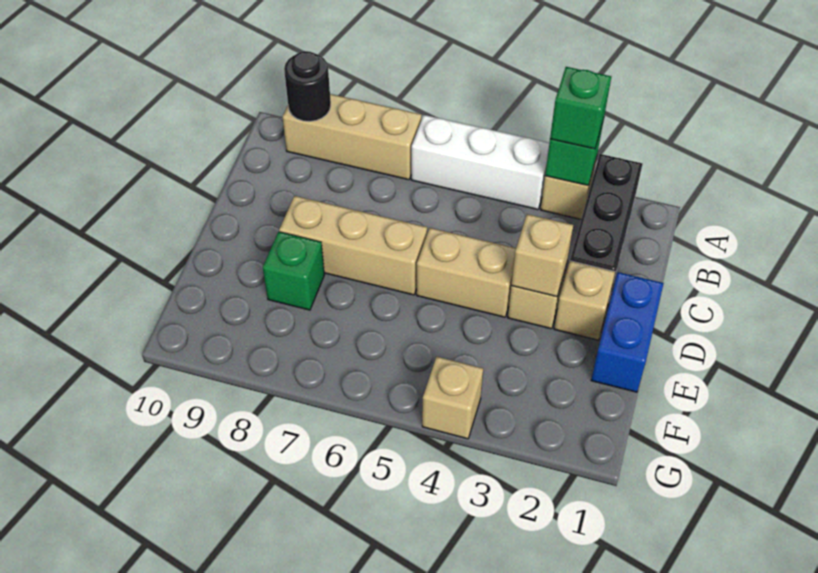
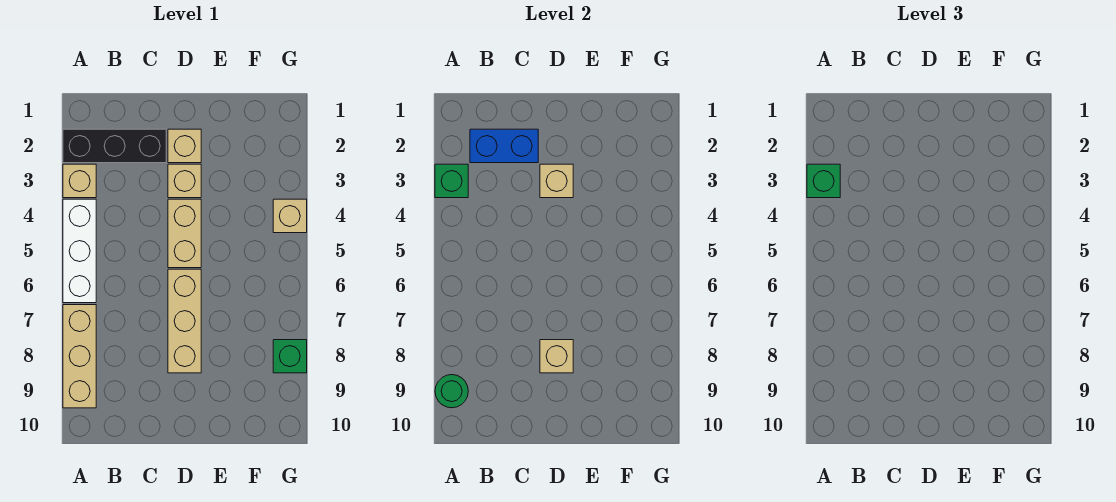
black 1x1 round brick [284,51,331,122] -> green 1x1 round brick [435,375,468,408]
blue 1x2 brick [591,272,664,392] -> blue 1x2 brick moved to [470,129,538,163]
none -> tan 1x1 brick [540,340,573,373]
green 1x1 brick [263,232,324,310] -> green 1x1 brick moved to [273,340,307,373]

